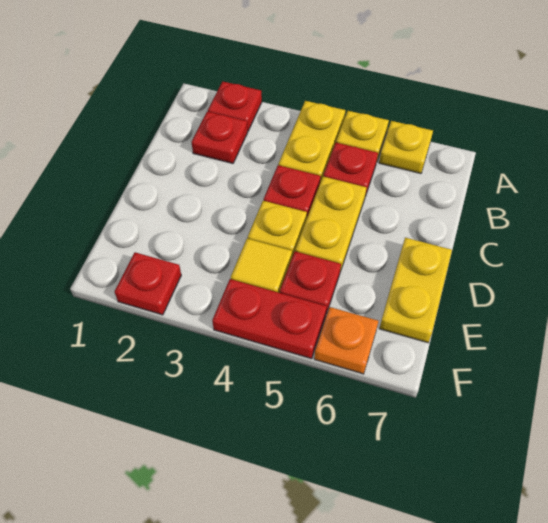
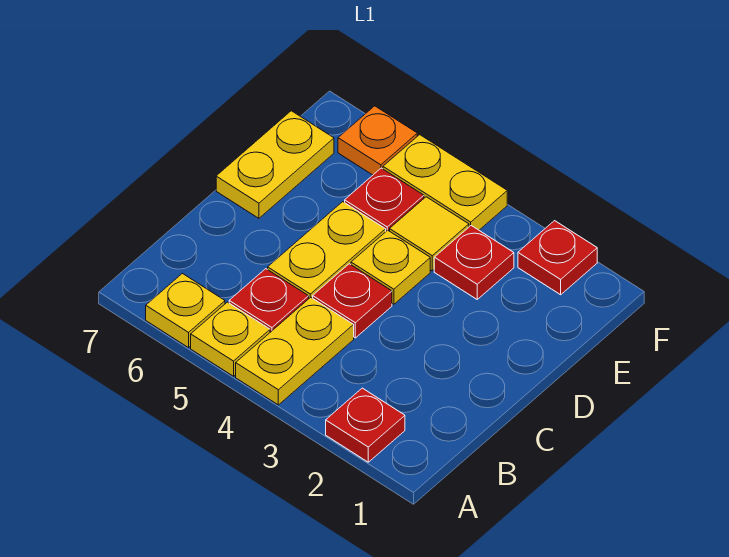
red 1x1 plate [192,112,248,163] -> red 1x1 plate moved to [434,226,514,299]
red 1x2 plate [212,279,327,359] -> yellow 1x2 plate [383,135,507,230]

